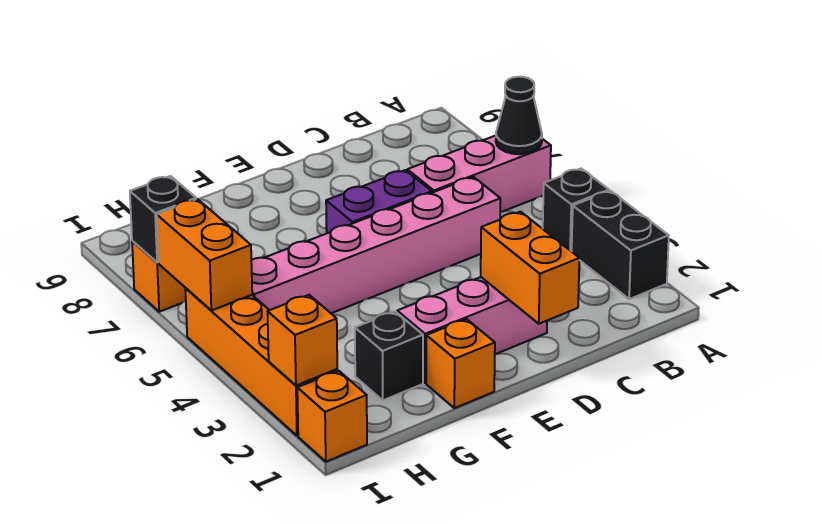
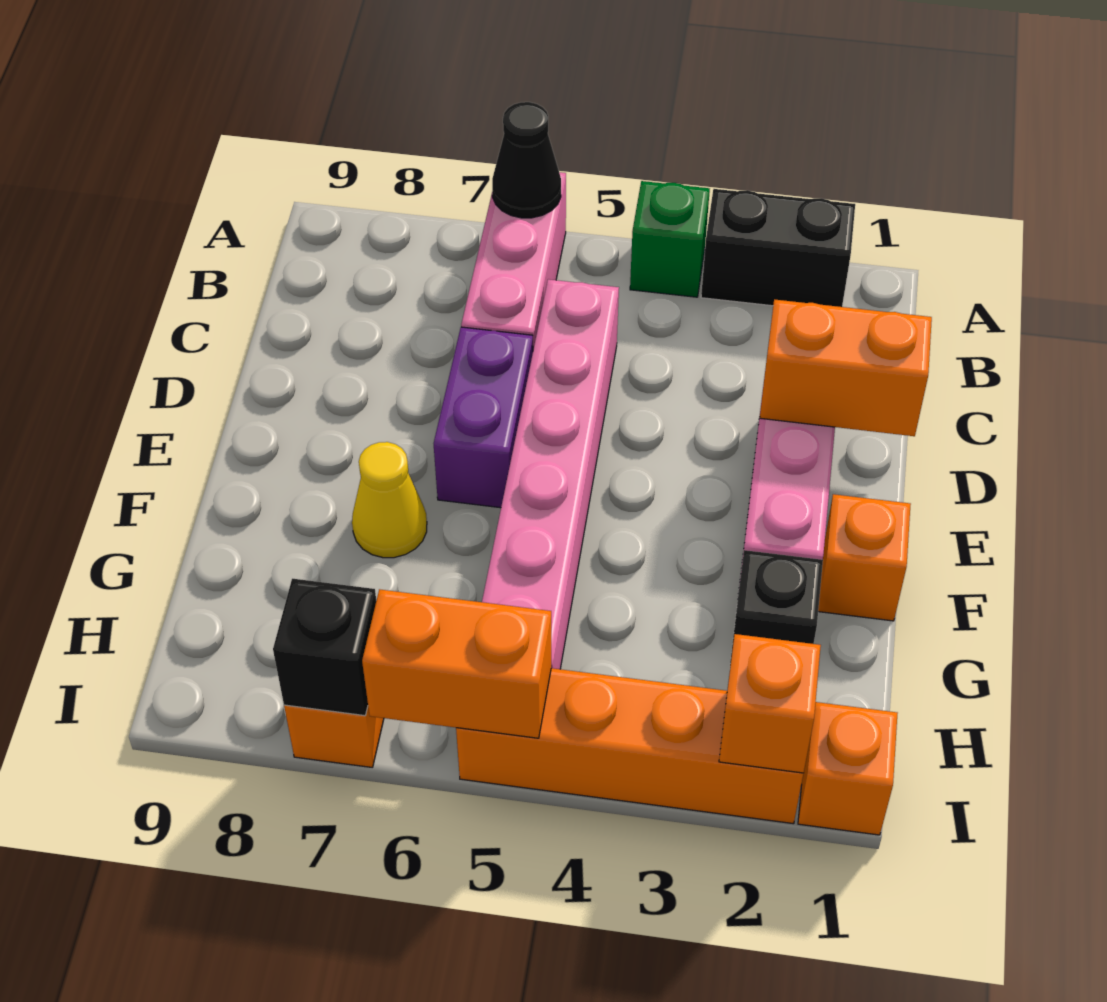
black 1x1 brick [543,169,609,252] -> green 1x1 brick [630,181,710,297]
none -> yellow 1x1 cone [352,442,427,558]

